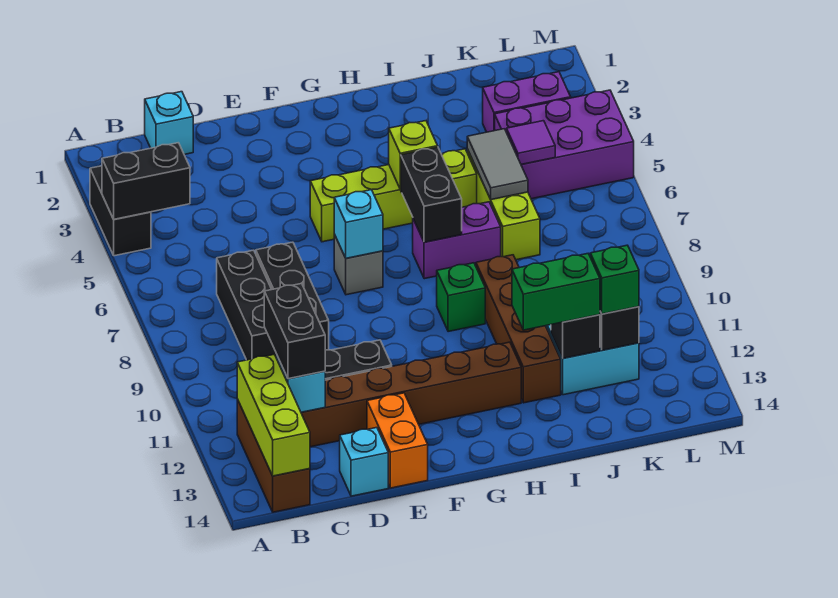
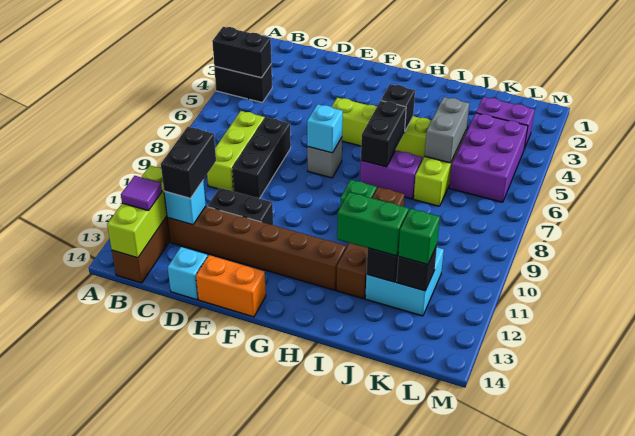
black 1x2 brick [90,166,151,256] -> black 1x2 brick turned to [214,65,272,103]
cyan 1x1 brick [145,92,193,154] -> none
black 1x3 brick [217,250,276,360] -> lime 1x3 brick [207,111,265,191]
orange 1x2 brick [367,393,428,488] -> orange 1x2 brick turned to [196,255,266,317]
lime 1x1 brick [389,121,438,189] -> black 1x1 brick [381,84,415,131]
grey 1x2 tile [467,129,528,200] -> grey 1x2 brick [425,97,469,163]
purple 2x3 brick [495,90,634,199] -> purple 2x3 brick turned to [449,113,528,202]
purple 1x1 tile [507,121,555,165] -> purple 1x1 tile moved to [121,176,162,211]

